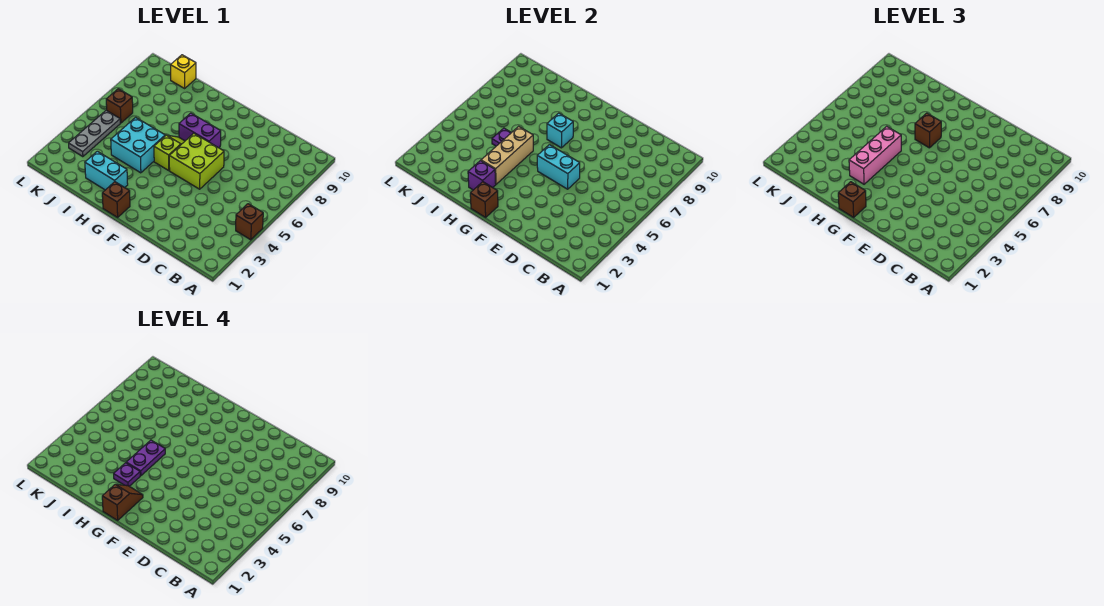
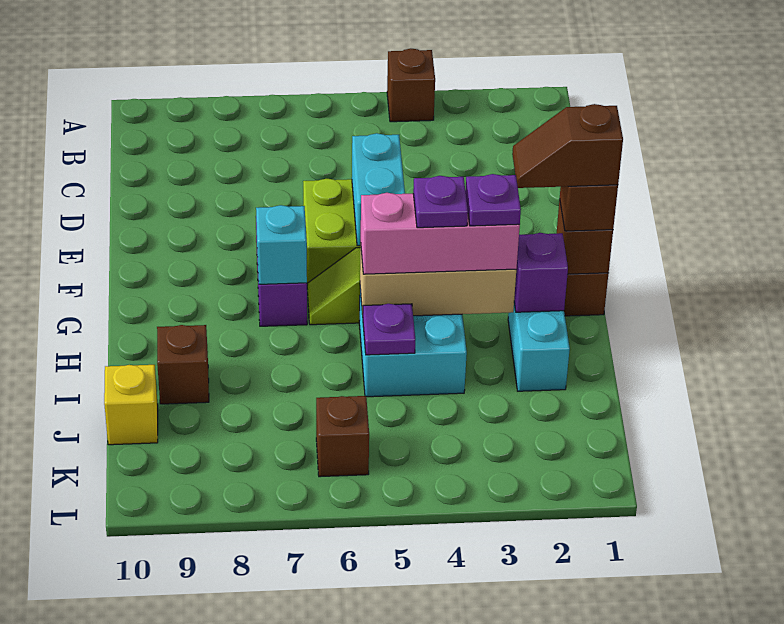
brown 1x1 brick [915,113,941,148] -> brown 1x1 brick moved to [157,325,209,404]
purple 1x2 plate [126,440,165,476] -> purple 1x1 plate [413,176,468,228]
grey 1x3 plate [69,110,120,157] -> none

